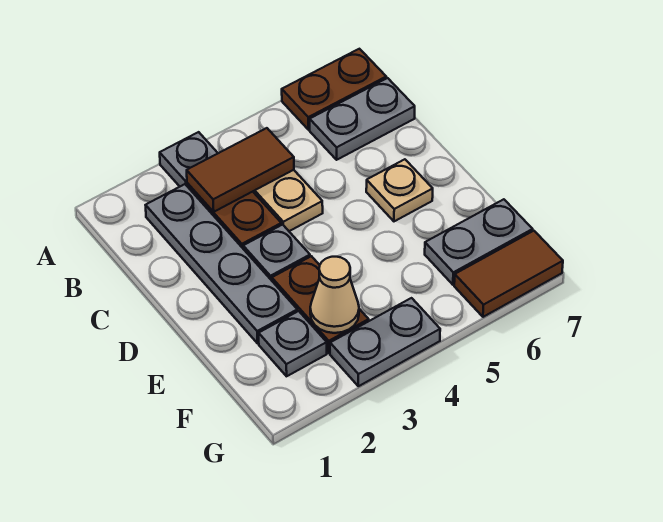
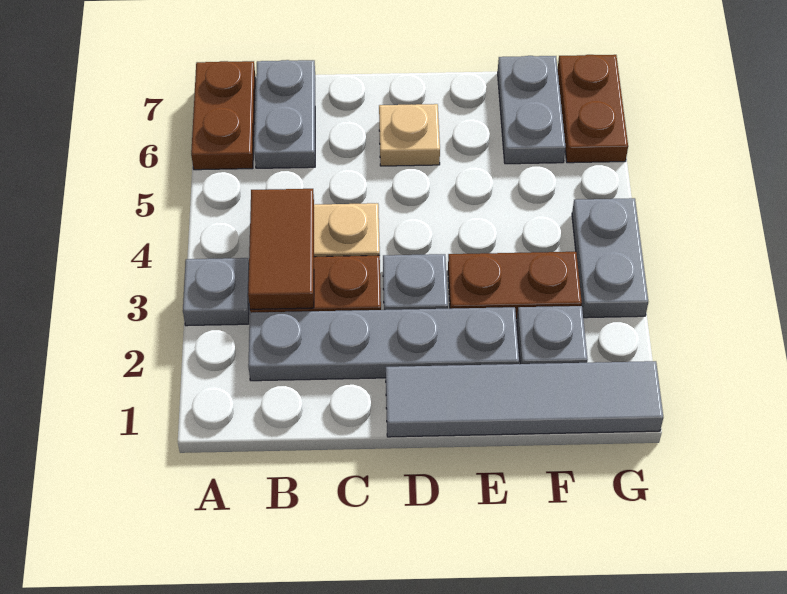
none -> grey 1x4 tile [386,361,663,437]
tan 1x1 cone [310,257,359,333] -> none
brown 1x2 tile [454,231,563,317] -> brown 1x2 plate [558,55,628,163]

